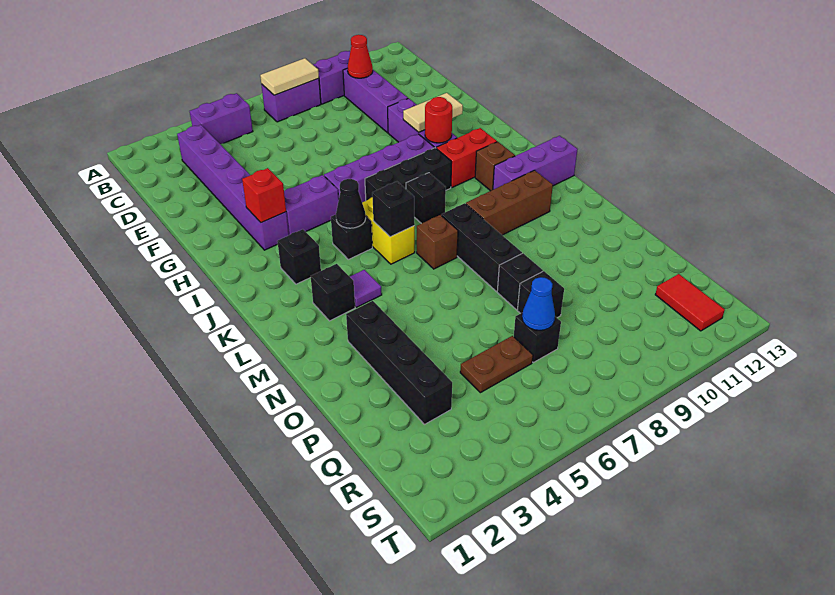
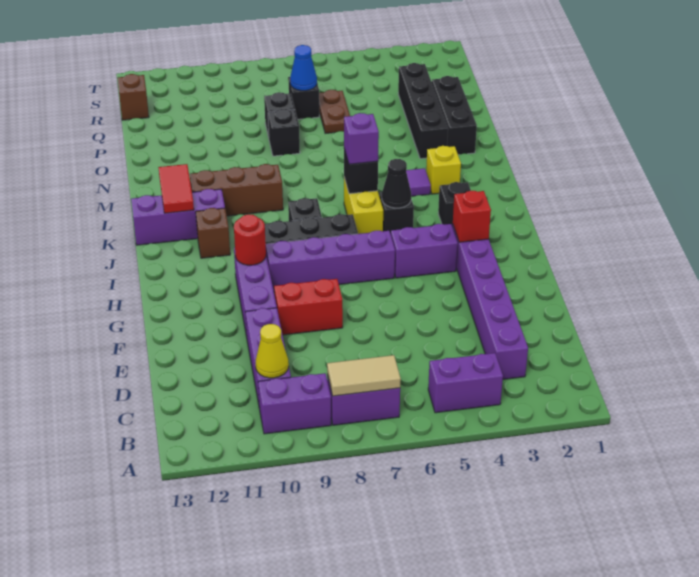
red 1x1 cone [348,35,373,78] -> yellow 1x1 cone [256,324,289,378]
tan 1x2 tile [403,93,463,132] -> none
red 1x2 brick [436,128,497,187] -> red 1x2 brick moved to [274,279,343,335]
none -> purple 1x1 brick [344,113,379,164]
black 1x1 brick [311,264,355,321] -> yellow 1x1 brick [426,146,461,194]
brown 1x1 brick [417,215,458,269] -> brown 1x1 brick moved to [117,74,149,120]
black 1x3 brick [442,203,522,291] -> black 1x3 brick moved to [432,76,477,155]
brown 1x2 plate [460,336,533,393] -> brown 1x2 plate turned to [319,90,350,134]
red 1x2 tile [655,274,725,331] -> red 1x2 tile moved to [158,164,194,213]

